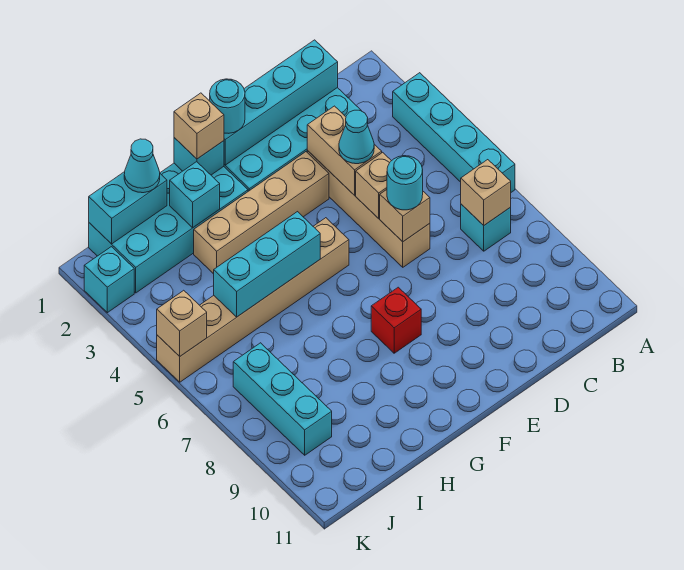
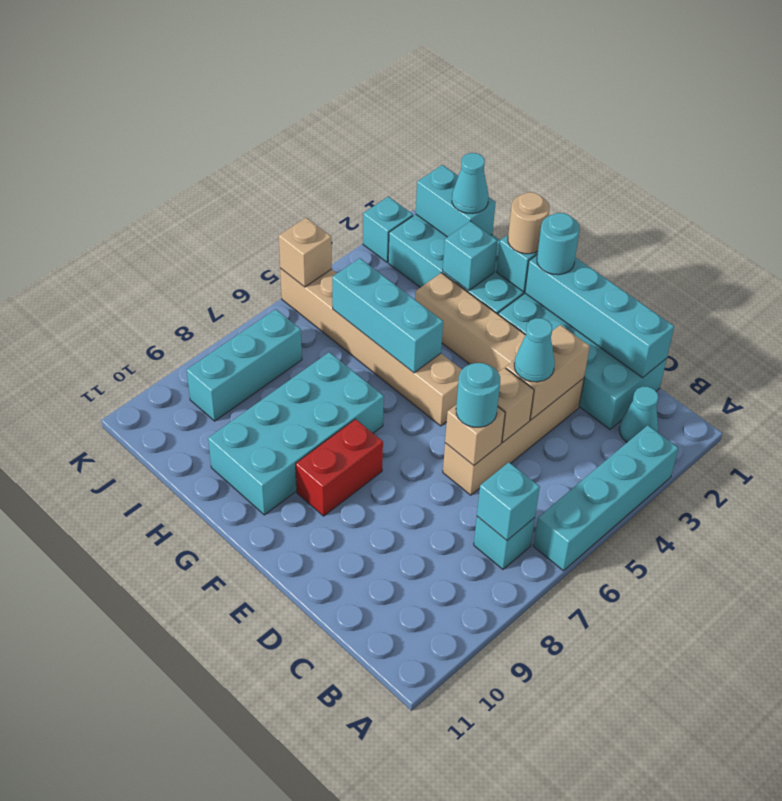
none -> cyan 1x1 cone [619,387,658,442]
tan 1x1 brick [461,160,511,225] -> cyan 1x1 brick [477,462,540,540]
red 1x1 brick [371,287,421,353] -> red 1x2 brick [296,419,383,516]
tan 1x1 brick [174,93,224,159] -> tan 1x1 round brick [508,192,549,254]
none -> cyan 2x4 brick [208,352,384,515]

